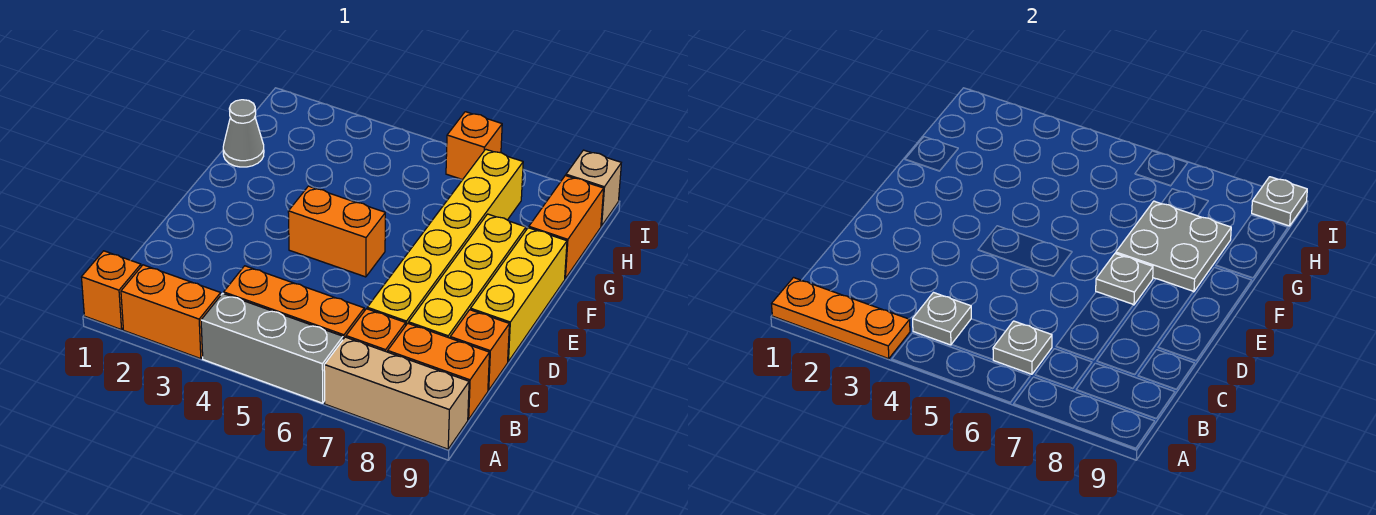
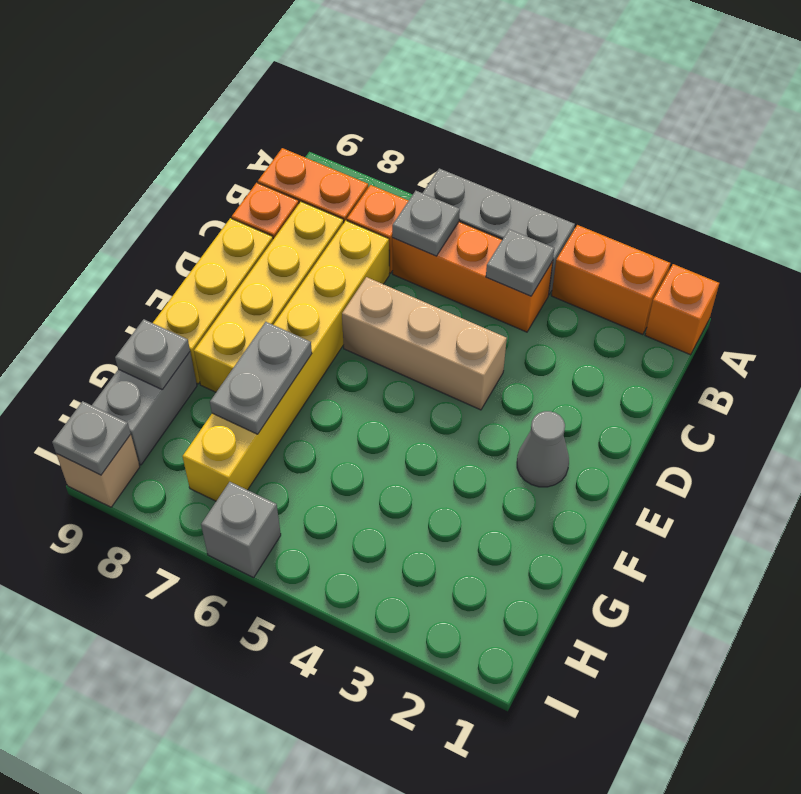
orange 1x3 plate [772,278,910,359] -> none
tan 1x3 brick [324,337,469,449] -> tan 1x3 brick moved to [342,277,507,410]
orange 1x2 brick [288,186,385,277] -> none
grey 1x1 plate [1096,253,1153,305] -> grey 1x1 plate moved to [115,319,190,390]
grey 2x2 plate [1116,201,1231,292] -> grey 1x2 plate [210,322,312,434]
grey 1x1 cone [223,100,264,167] -> grey 1x1 cone moved to [517,411,569,487]
orange 1x2 brick [529,176,604,278] -> grey 1x2 brick [92,352,197,465]
orange 1x1 brick [446,112,502,180] -> grey 1x1 brick [201,482,281,578]

